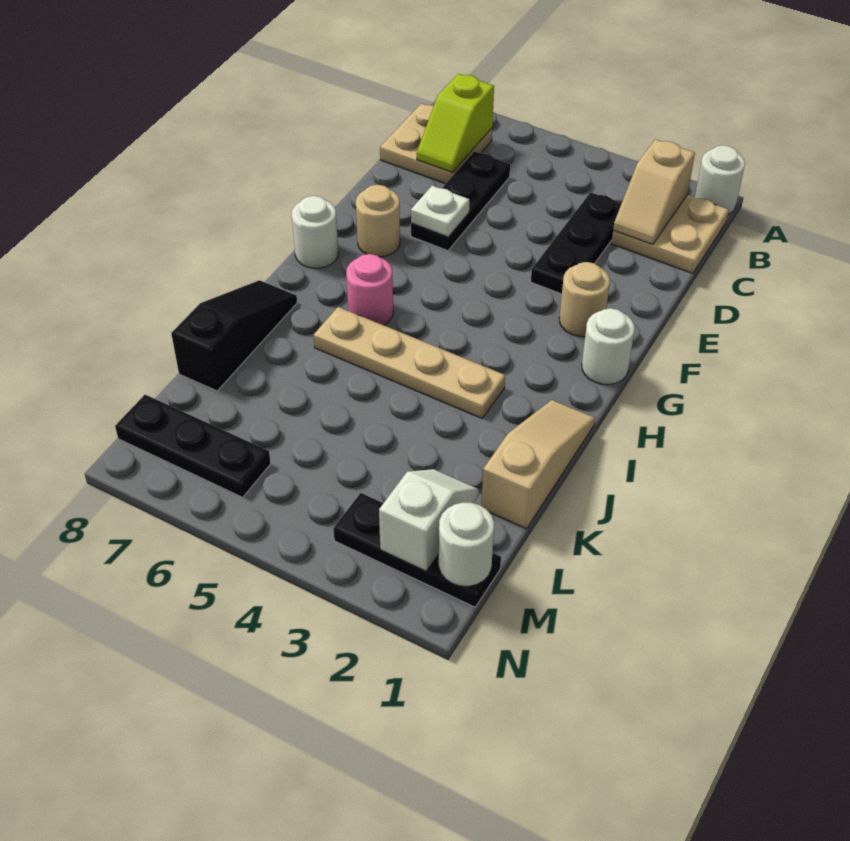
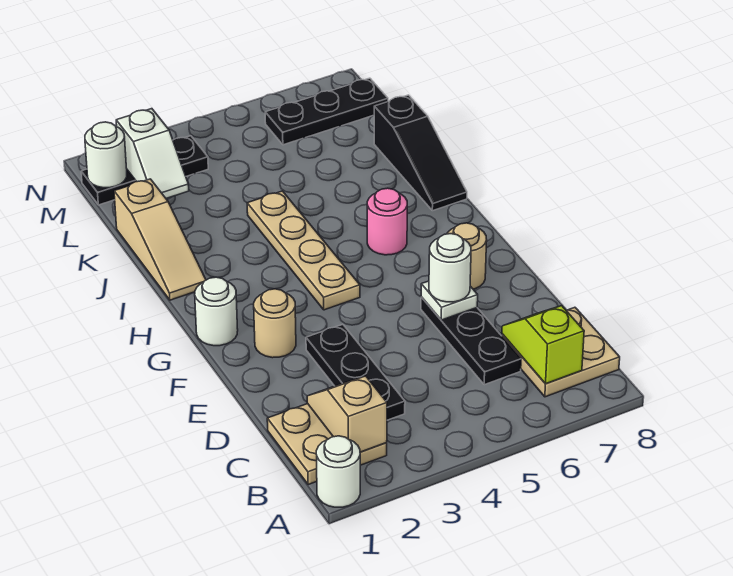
white 1x1 round brick [292,196,338,268] -> white 1x1 round brick moved to [429,234,471,302]
tan 1x4 plate [313,307,505,418] -> tan 1x4 plate turned to [247,191,360,310]

